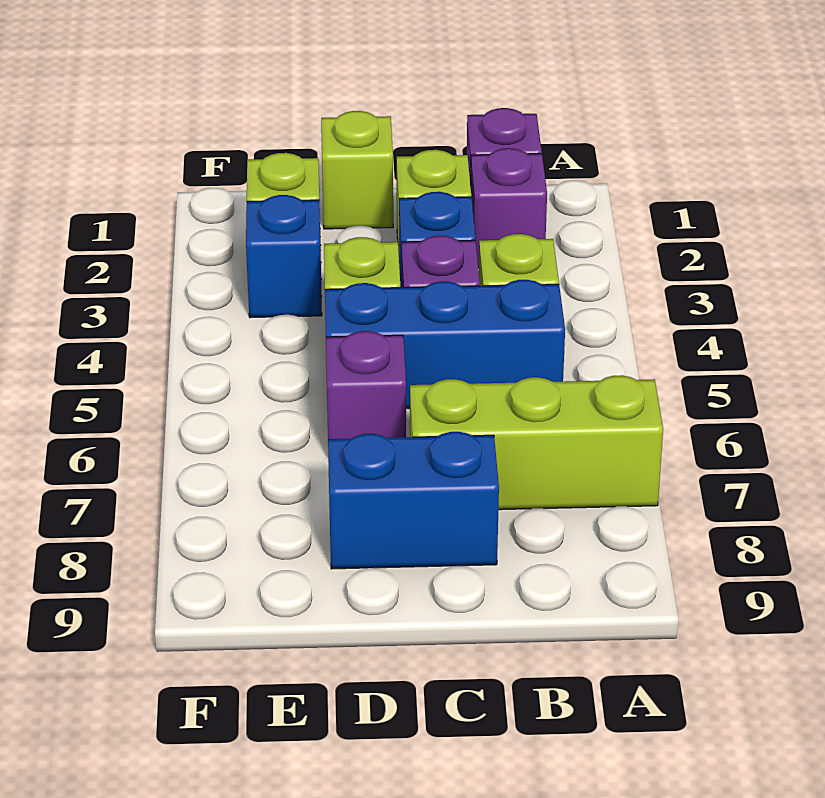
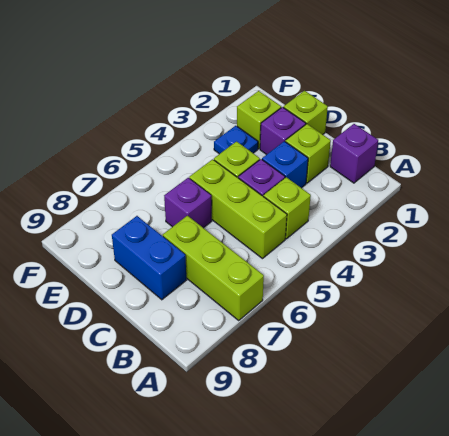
purple 1x1 brick [471,148,547,268] -> purple 1x1 brick moved to [260,107,306,155]
blue 1x3 brick [325,280,565,409] -> lime 1x3 brick [189,159,287,259]
blue 1x1 brick [246,195,322,318] -> blue 1x1 plate [214,126,258,154]

